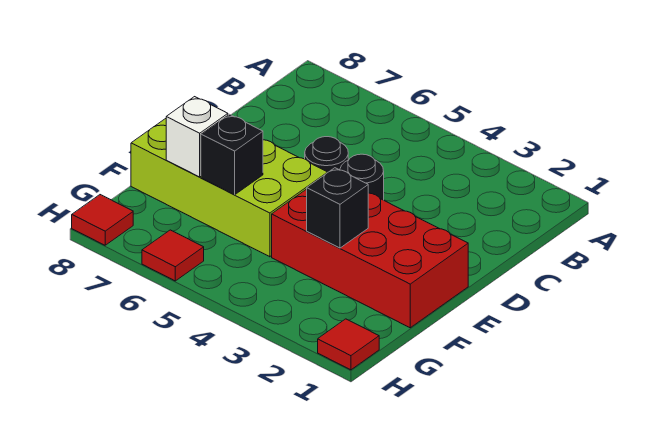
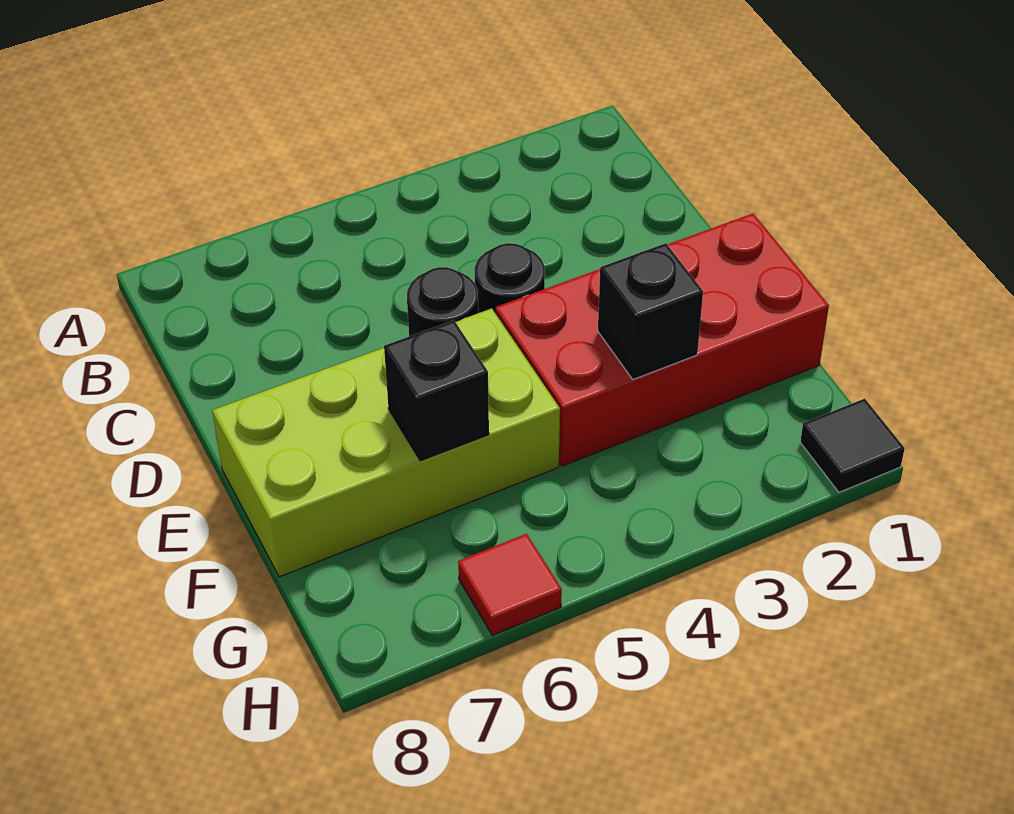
white 1x1 brick [166,97,228,177] -> none
red 1x1 tile [318,319,379,370] -> black 1x1 tile [800,399,905,492]
red 1x1 tile [72,195,133,245] -> none

